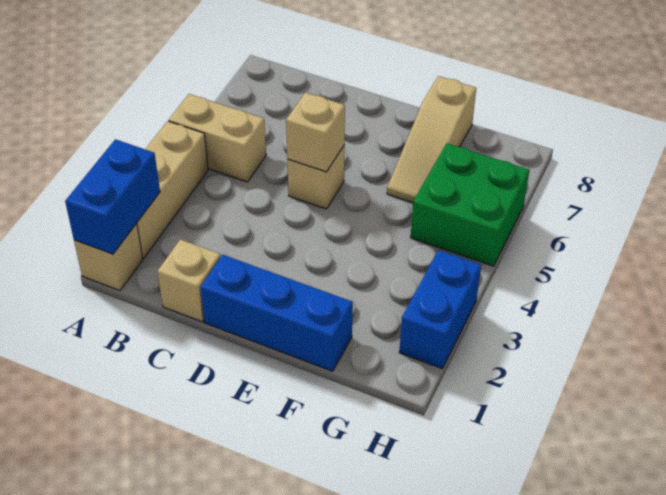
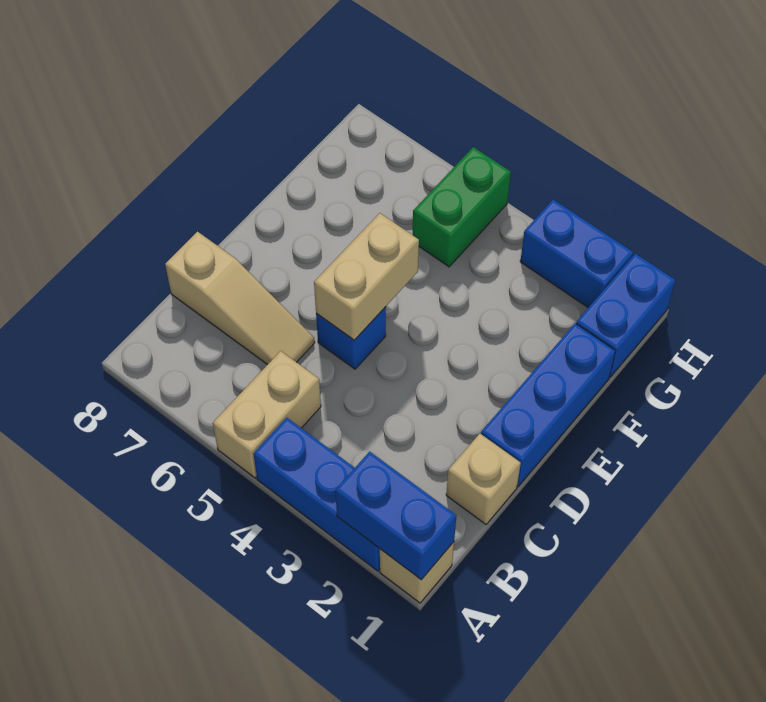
tan 1x3 brick [136,121,208,258] -> blue 1x3 brick [254,418,380,571]
tan 1x1 brick [287,145,345,209] -> blue 1x1 brick [316,307,386,369]
tan 1x1 brick [286,92,345,172] -> tan 1x2 brick [314,213,419,340]
tan 1x3 slope [387,76,476,203] -> tan 1x3 slope moved to [165,232,315,365]
none -> blue 1x2 brick [576,254,675,377]
green 2x2 brick [411,143,529,266] -> green 1x2 brick [413,147,511,267]

